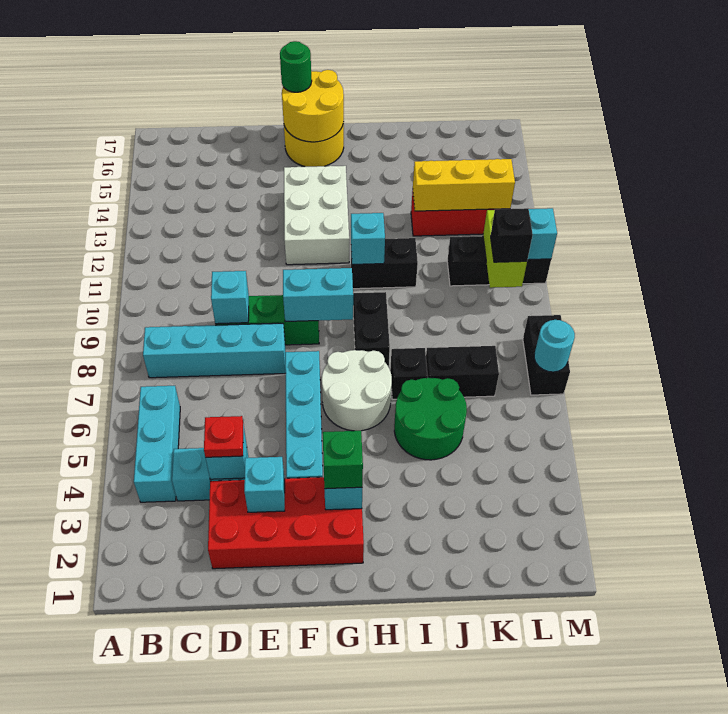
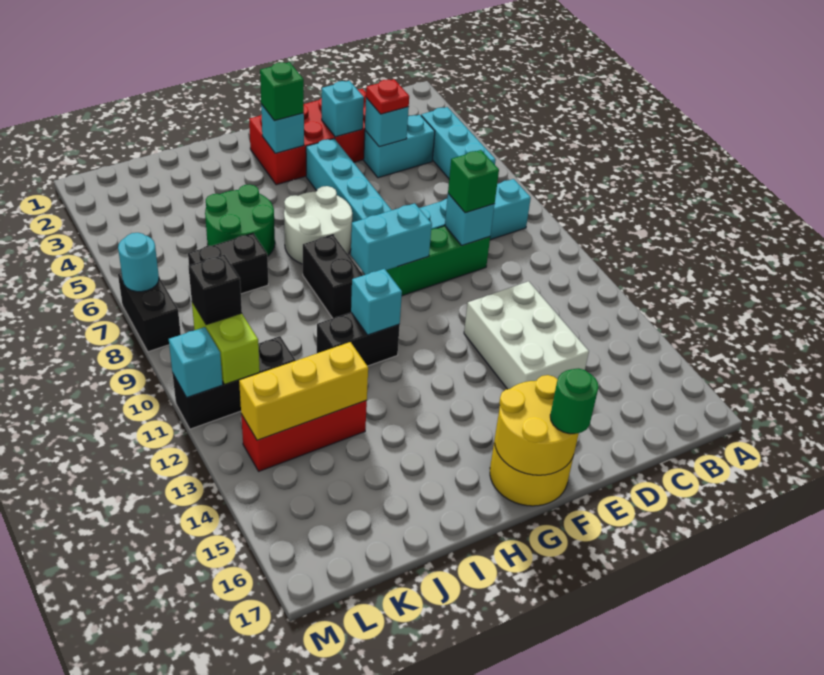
none -> green 1x1 brick [448,150,499,213]
white 2x3 brick [284,166,349,265] -> white 2x3 brick moved to [464,281,589,389]
black 1x1 brick [390,348,428,399] -> none

